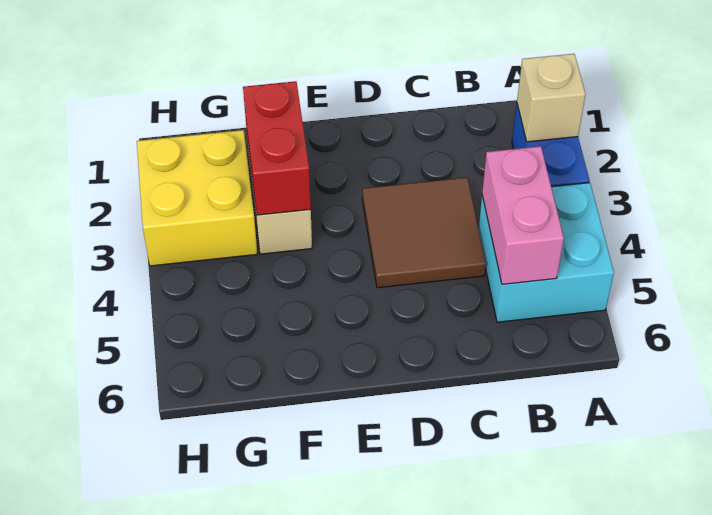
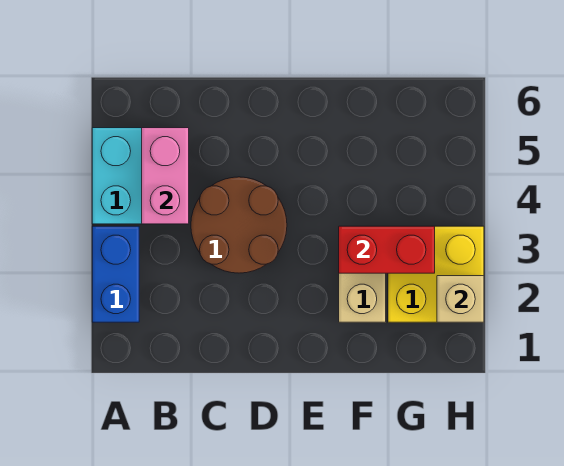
tan 1x1 brick [517,54,586,142] -> tan 1x1 brick moved to [437,276,484,322]
brown 2x2 tile [362,177,486,288] -> brown 2x2 round brick [191,177,287,273]
red 1x2 brick [243,81,311,215] -> red 1x2 brick turned to [339,226,435,273]

